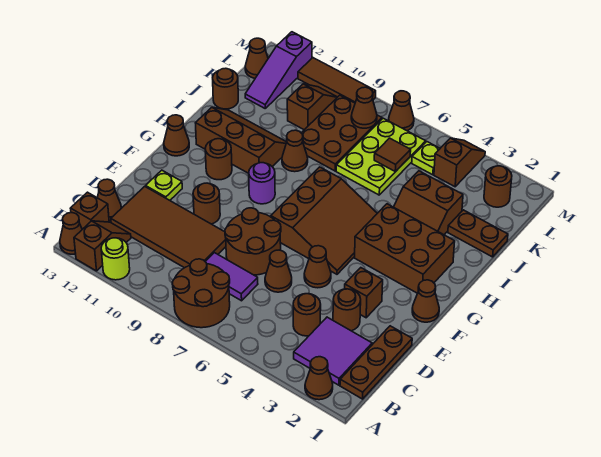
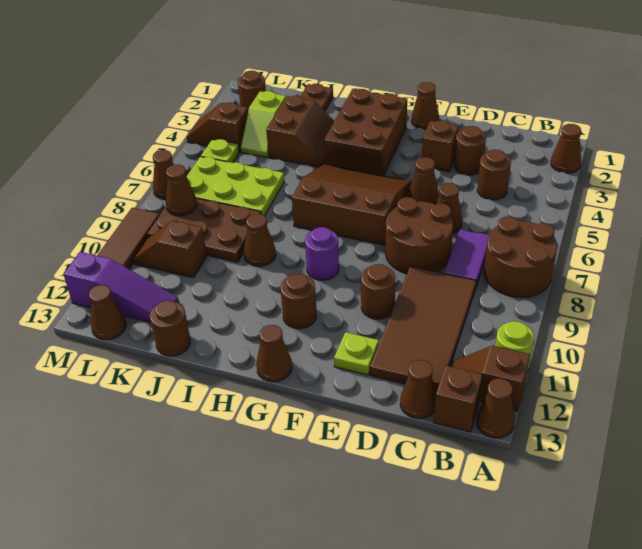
brown 1x3 plate [340,326,412,399] -> none
purple 2x2 tile [294,317,372,385] -> none
brown 2x3 slope [196,107,287,173] -> none
none -> lime 1x2 slope [241,91,286,157]
brown 1x1 tile [374,138,411,172] -> none

